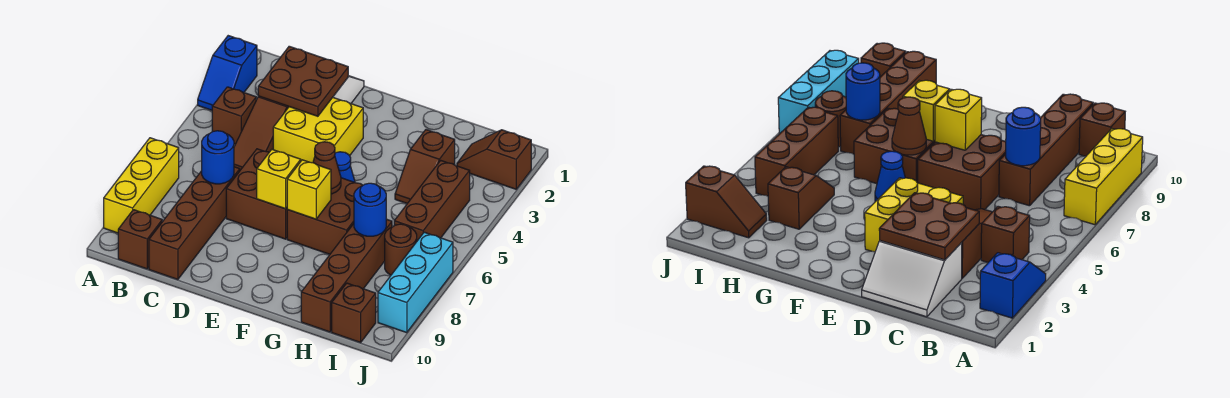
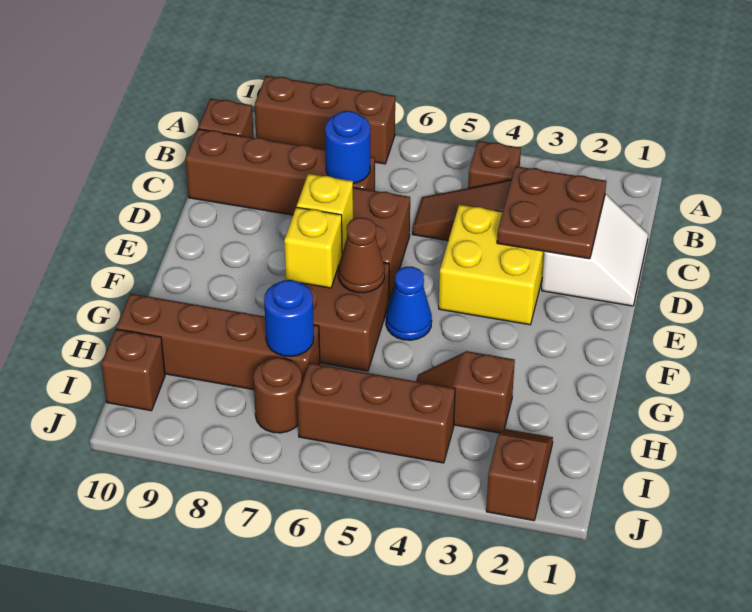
blue 1x2 slope [198,36,257,110] -> none
yellow 1x3 brick [104,138,179,233] -> brown 1x3 brick [255,76,395,164]
cyan 1x3 brick [378,232,453,333] -> none

